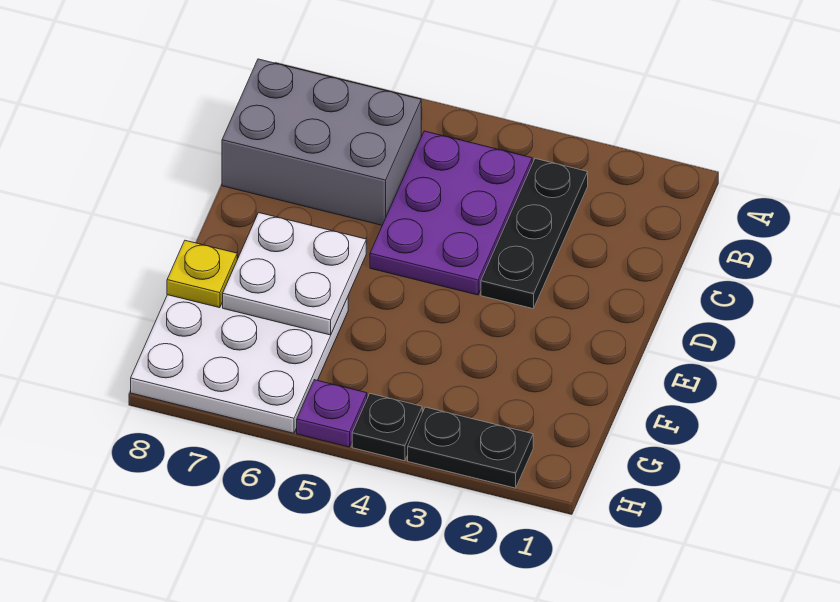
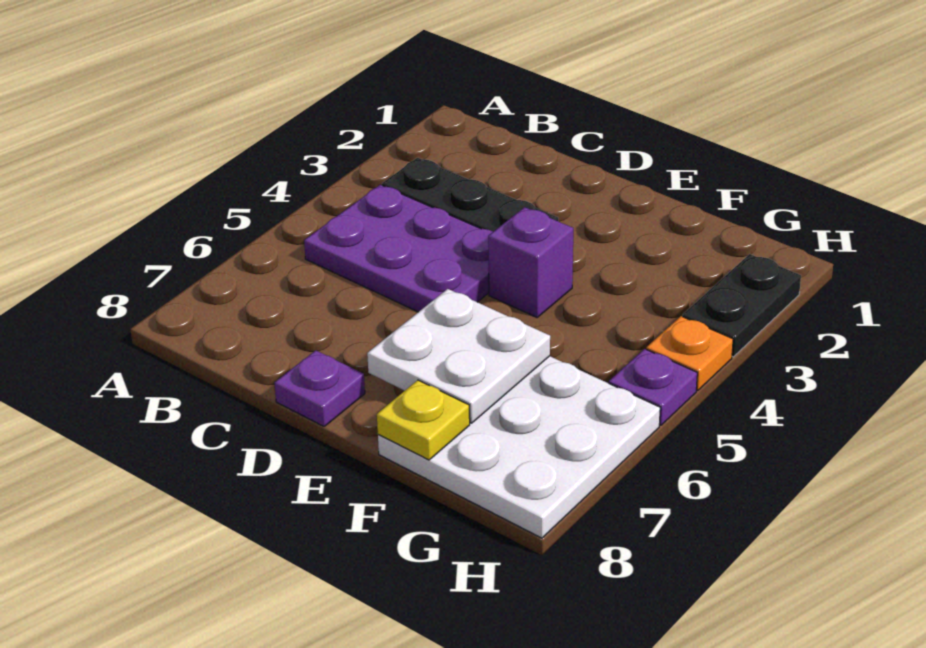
grey 2x3 brick [222,59,421,225] -> none
none -> purple 1x1 plate [274,350,365,426]
none -> purple 1x1 brick [488,207,573,317]
black 1x1 plate [352,394,422,461] -> orange 1x1 plate [646,316,733,390]

